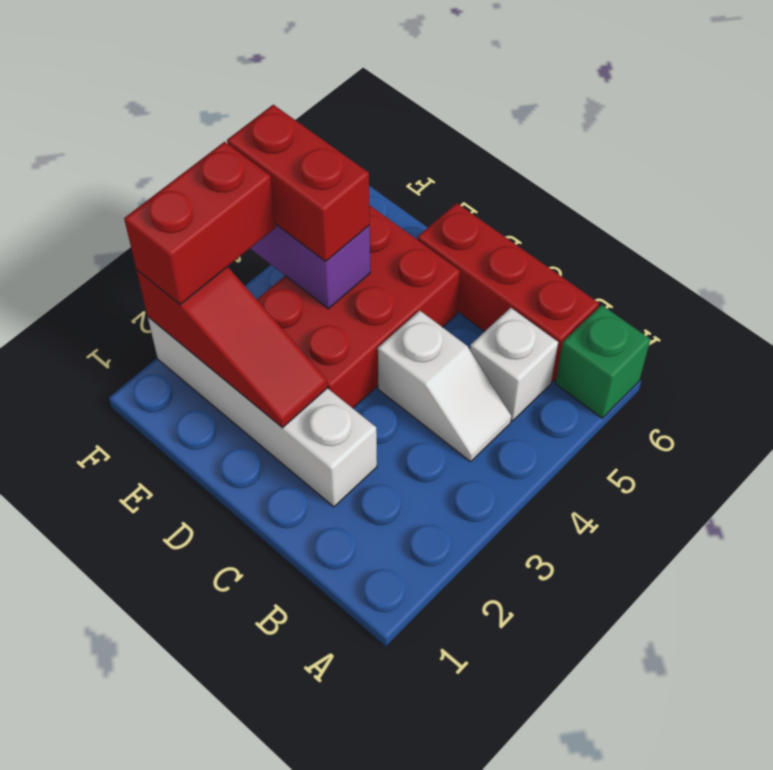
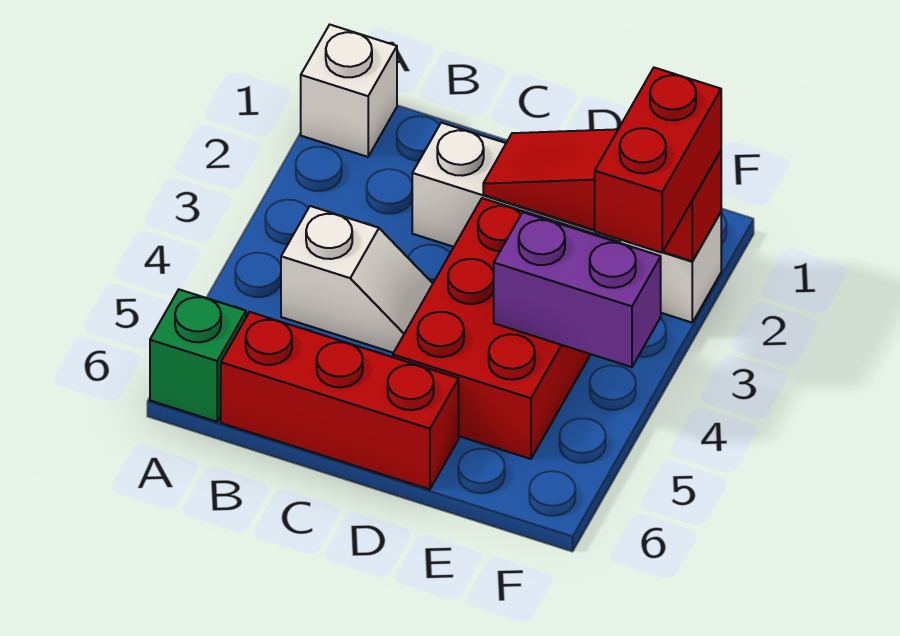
white 1x2 slope [378,311,511,462] -> white 1x2 slope turned to [281,206,433,353]
white 1x1 brick [470,308,558,421] -> white 1x1 brick moved to [301,25,397,157]
red 1x2 brick [227,105,370,261] -> none

